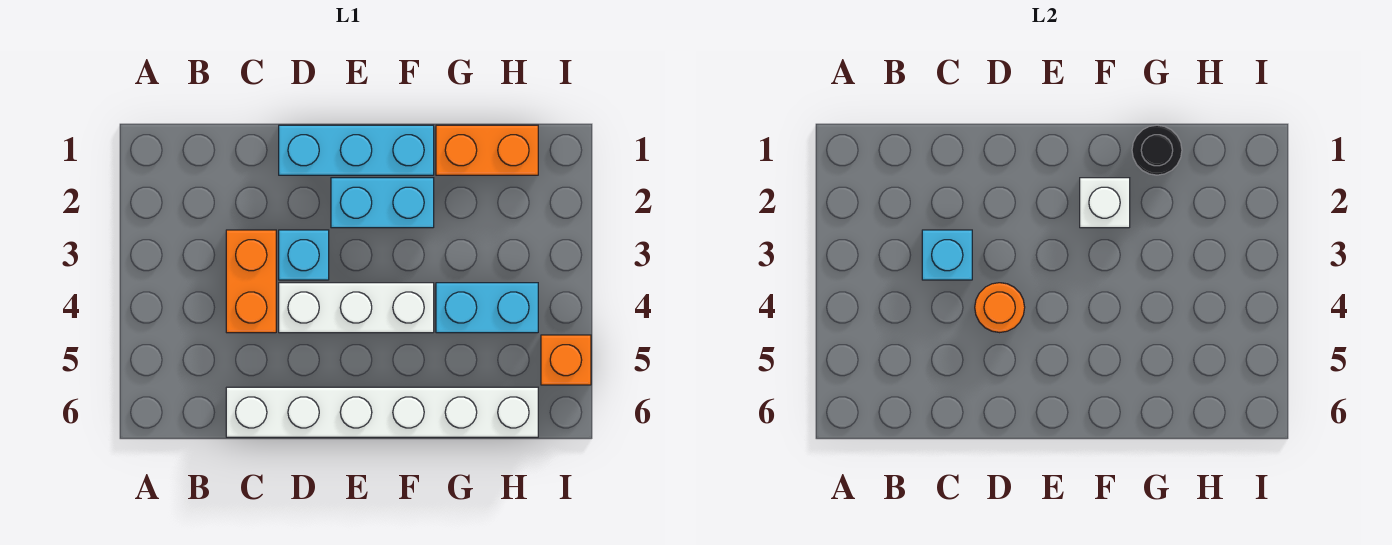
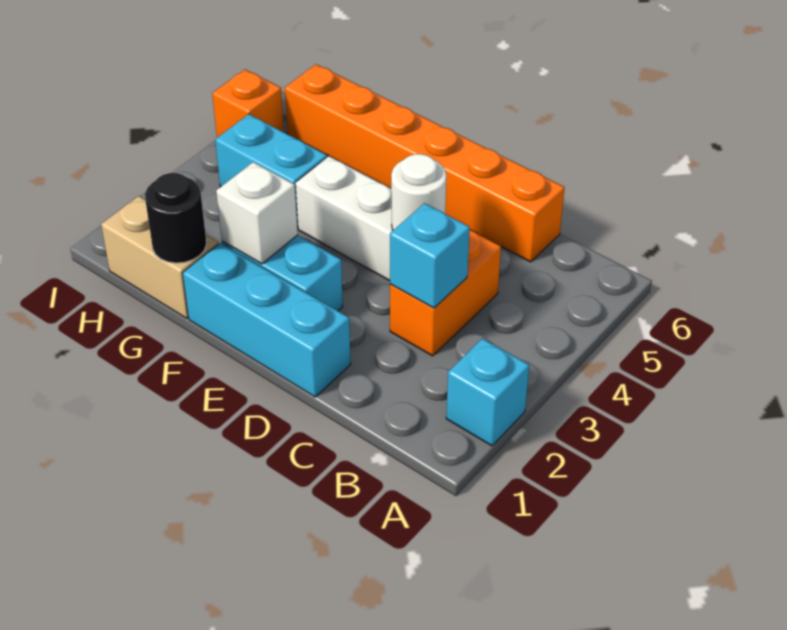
white 1x6 brick [226,387,538,437] -> orange 1x6 brick [285,64,565,262]
cyan 1x1 brick [279,230,329,280] -> cyan 1x1 brick moved to [446,339,529,446]
orange 1x1 round brick [975,283,1025,333] -> white 1x1 round brick [391,154,446,230]
orange 1x2 brick [436,125,538,175] -> tan 1x2 brick [101,196,218,318]

